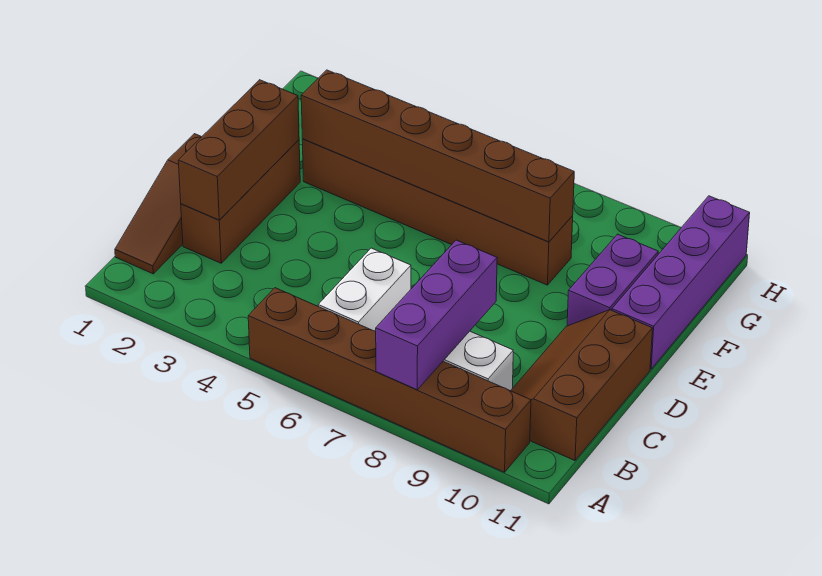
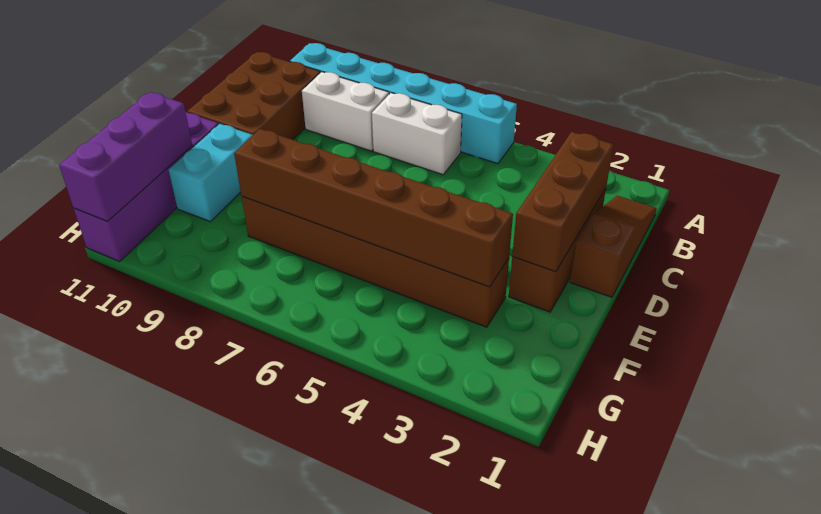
brown 1x6 brick [248,288,531,472] -> cyan 1x6 brick [290,43,517,164]
purple 1x3 brick [376,240,497,390] -> purple 1x3 brick moved to [59,92,192,221]
white 1x2 brick [318,248,411,331] -> white 1x2 brick turned to [372,93,462,175]
brown 2x3 slope [511,310,653,461] -> brown 2x3 brick [187,52,320,140]
purple 1x2 brick [567,234,658,326] -> cyan 1x2 brick [169,124,253,222]

